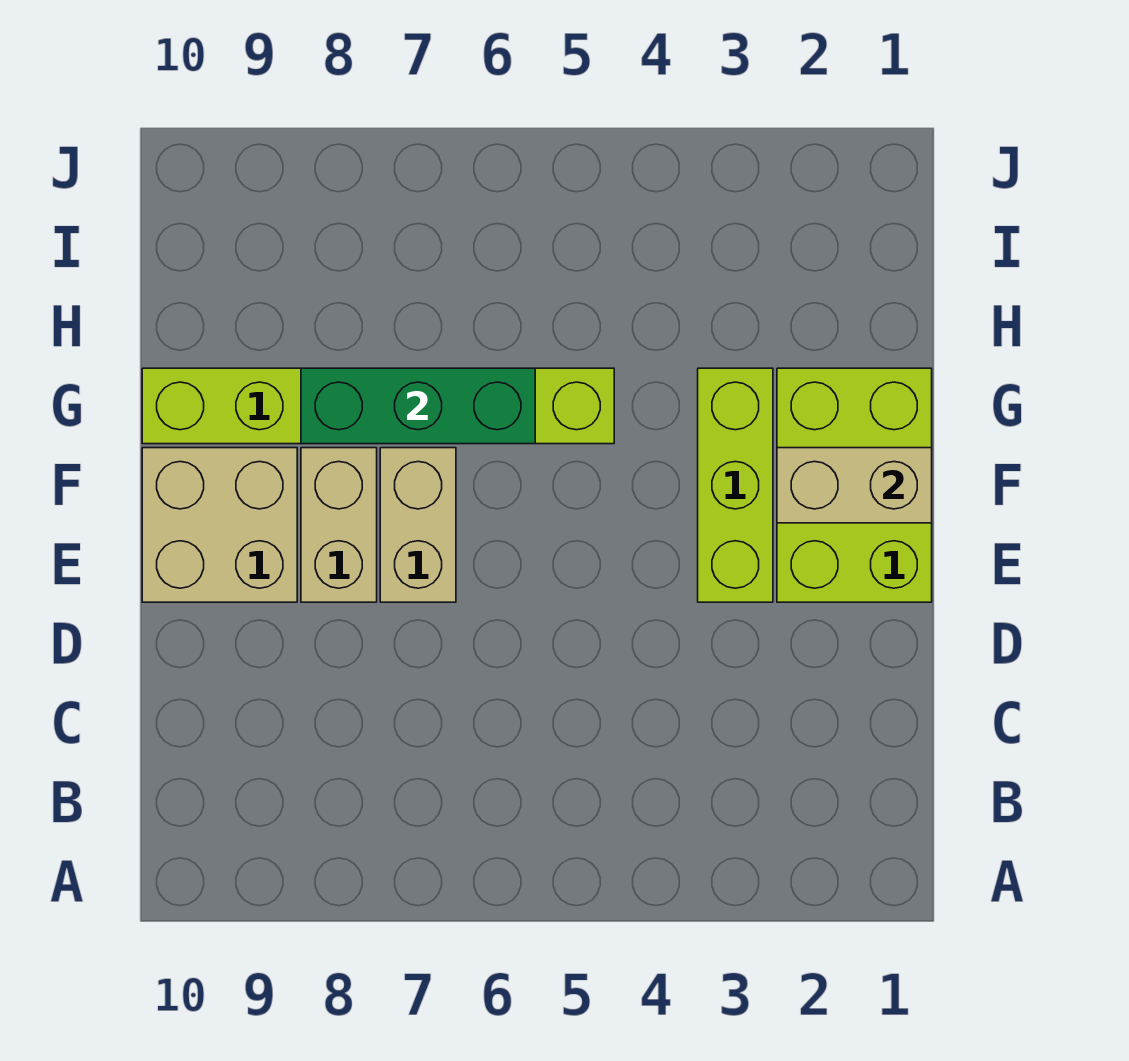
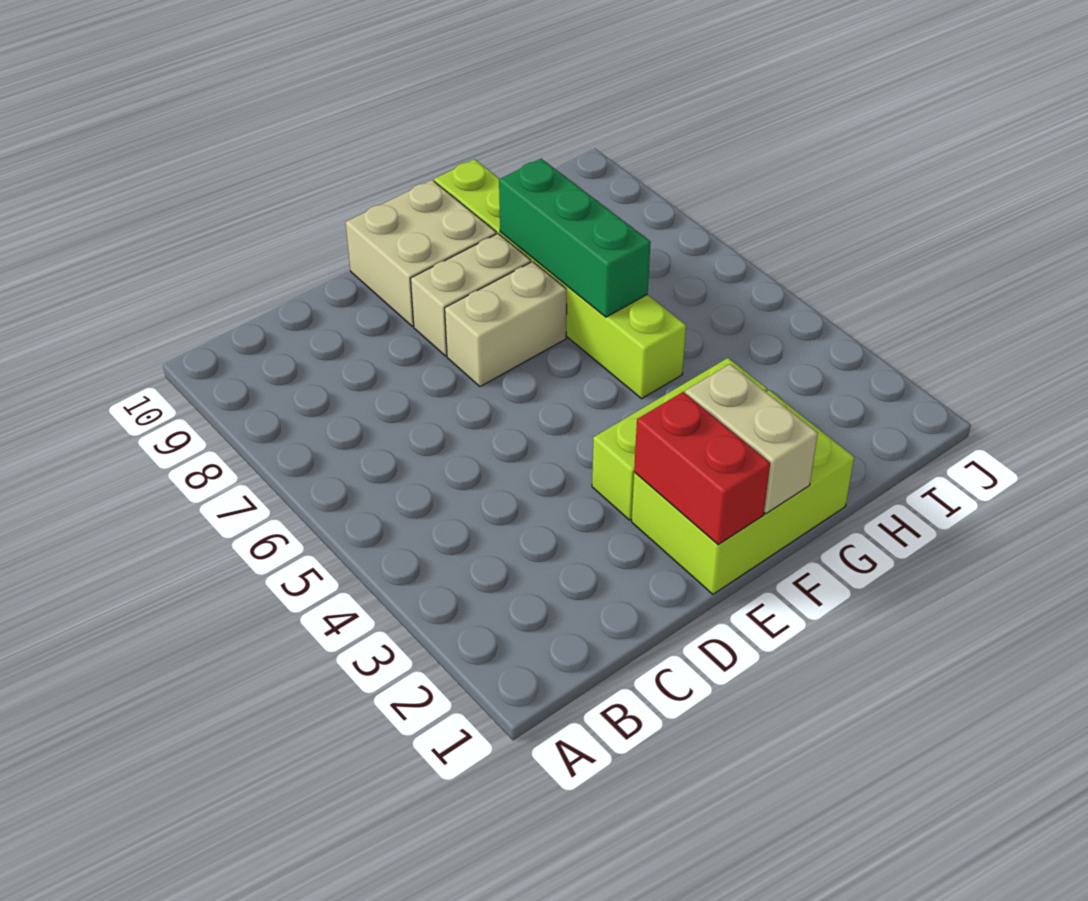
none -> red 1x2 brick [634,392,770,544]

